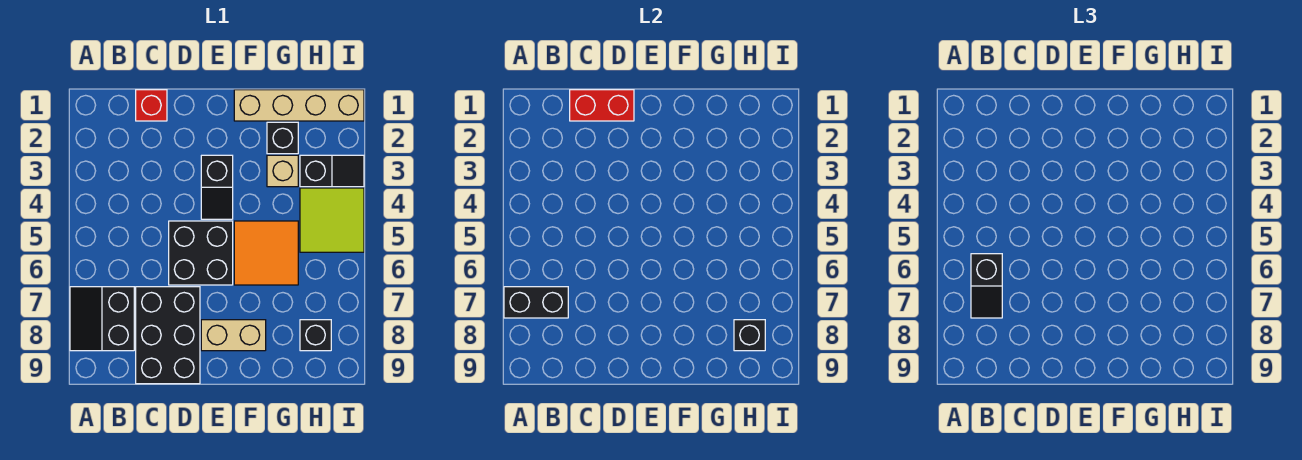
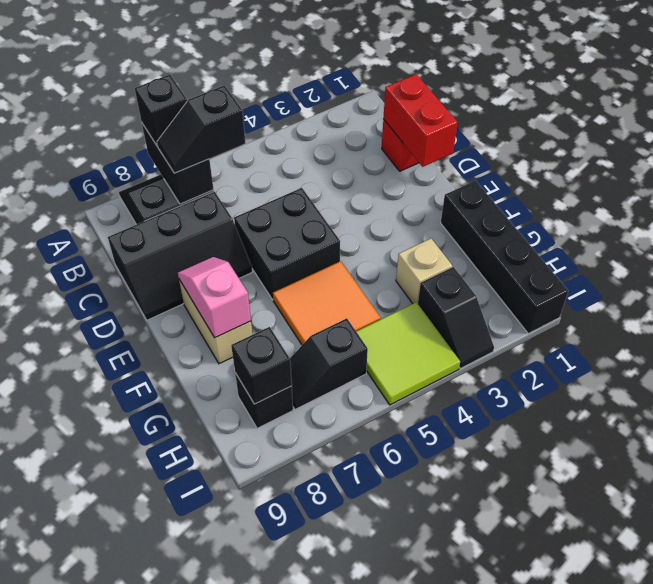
black 2x3 brick [136,287,200,384] -> black 2x3 slope [108,191,252,320]
black 1x2 slope [201,155,233,219] -> black 1x2 slope moved to [290,318,368,409]
none -> pink 1x2 slope [178,257,251,338]
tan 1x4 brick [234,90,364,121] -> black 1x4 brick [441,181,568,334]
black 1x1 brick [267,122,298,154] -> black 1x1 brick moved to [135,74,187,146]

